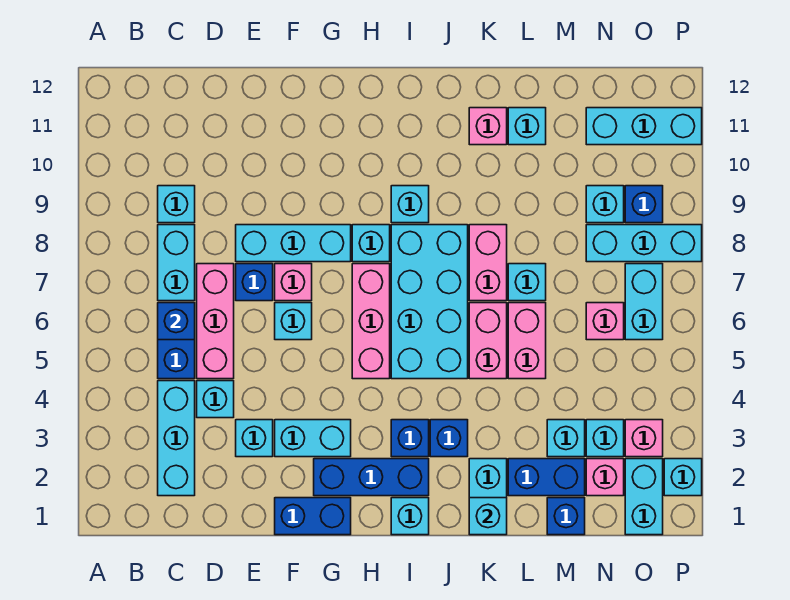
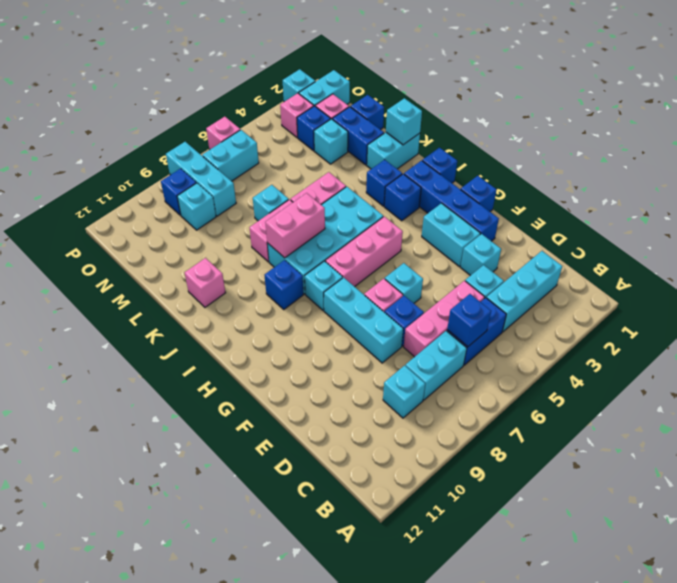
blue 1x2 brick [275,498,351,535] -> blue 1x1 brick [461,176,496,211]
blue 1x3 brick [314,459,429,496] -> blue 1x4 brick [404,161,499,241]
cyan 1x1 brick [391,498,429,535] -> blue 1x1 brick [422,148,457,183]
cyan 1x1 brick [391,186,429,223] -> blue 1x1 brick [265,260,304,309]
pink 1x2 brick [508,303,546,379] -> pink 1x2 brick moved to [265,193,325,258]
cyan 1x1 brick [508,108,546,145] -> none
cyan 1x1 brick [586,420,624,457] -> blue 1x1 brick [297,106,331,151]
pink 1x1 brick [586,303,624,340] -> pink 1x1 brick moved to [206,117,240,149]
cyan 1x3 brick [586,108,702,145] -> none

